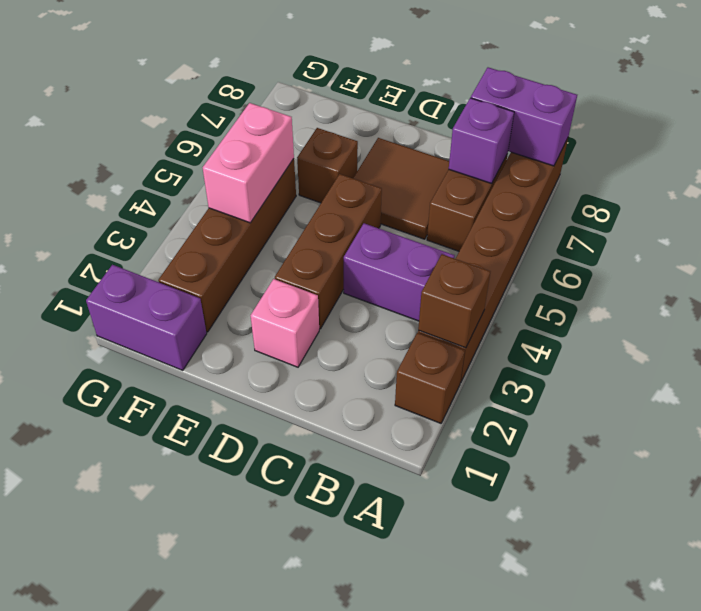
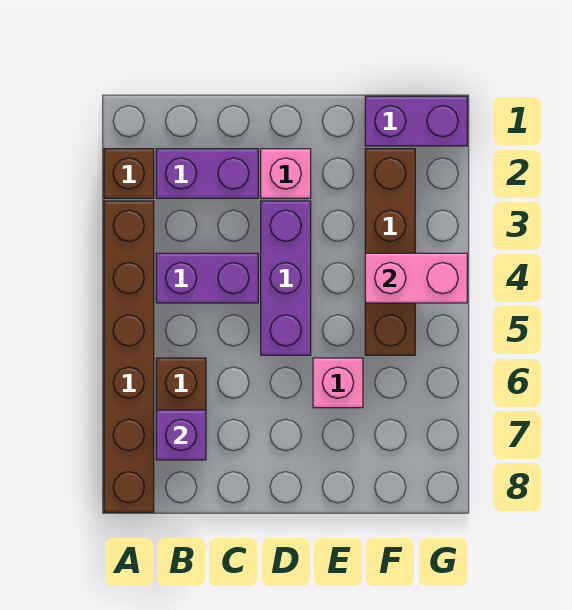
brown 1x1 brick [418,254,490,348] -> none
purple 1x2 brick [471,67,577,166] -> purple 1x2 brick moved to [156,149,258,198]
brown 2x2 tile [353,138,449,239] -> none
brown 1x3 brick [275,174,382,329] -> purple 1x3 brick [261,201,311,355]
brown 1x1 brick [297,128,358,203] -> pink 1x1 brick [313,358,363,408]
pink 1x2 brick [203,103,294,223] -> pink 1x2 brick turned to [365,253,467,303]

